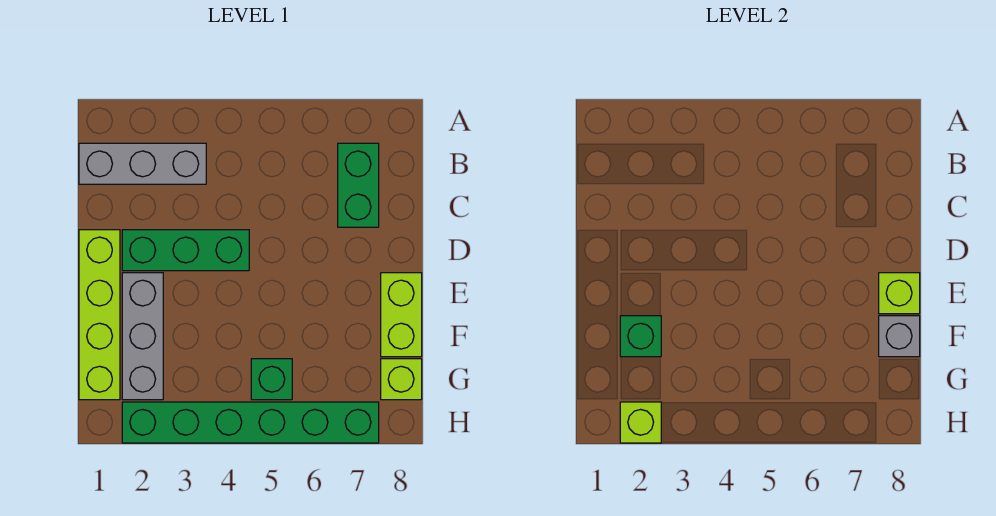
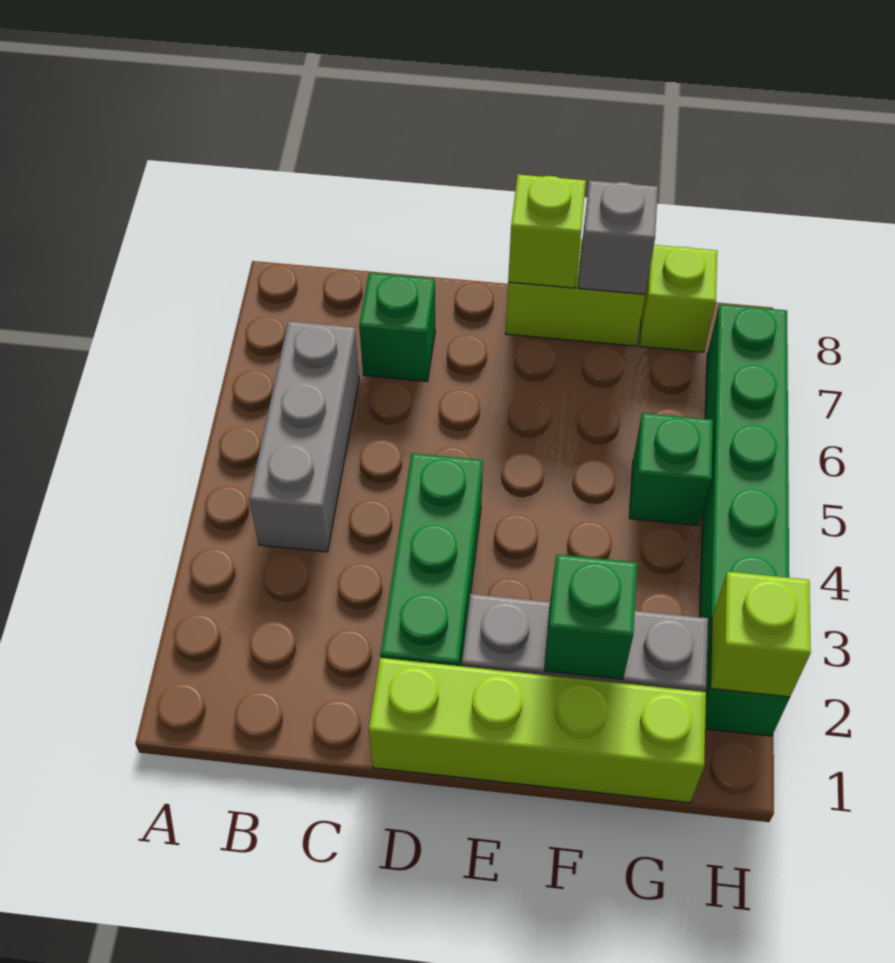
grey 1x3 brick [79,143,206,184] -> grey 1x3 brick moved to [249,321,359,552]
green 1x2 brick [338,143,379,227] -> green 1x1 brick [359,273,435,381]

